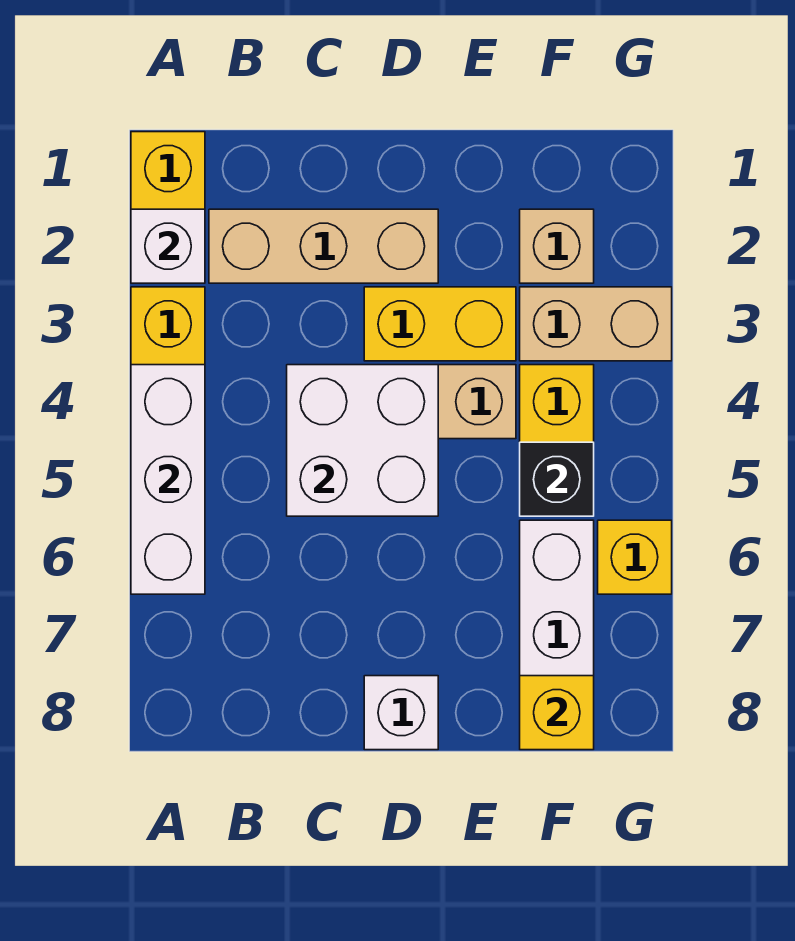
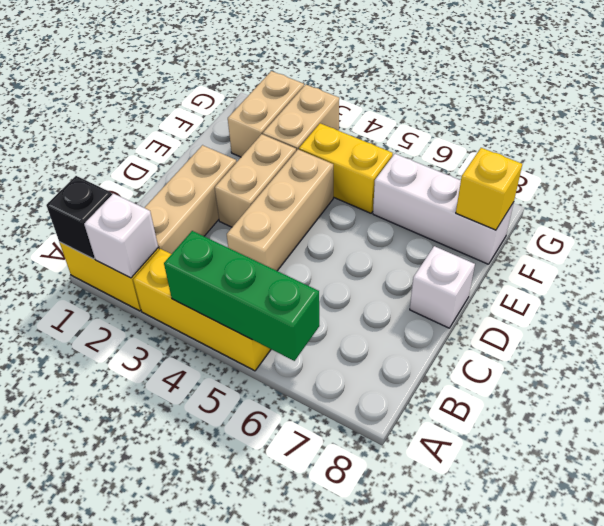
white 1x3 brick [131,365,205,594] -> green 1x3 brick [164,231,319,361]
white 2x2 brick [287,365,438,516] -> none
yellow 1x2 brick [364,287,516,361] -> tan 1x2 brick [215,134,296,227]
tan 1x1 brick [520,209,594,283] -> tan 1x2 brick [228,71,304,157]
black 1x1 brick [520,442,594,516] -> black 1x1 brick moved to [46,176,112,259]
yellow 1x1 brick [598,520,672,594] -> none

